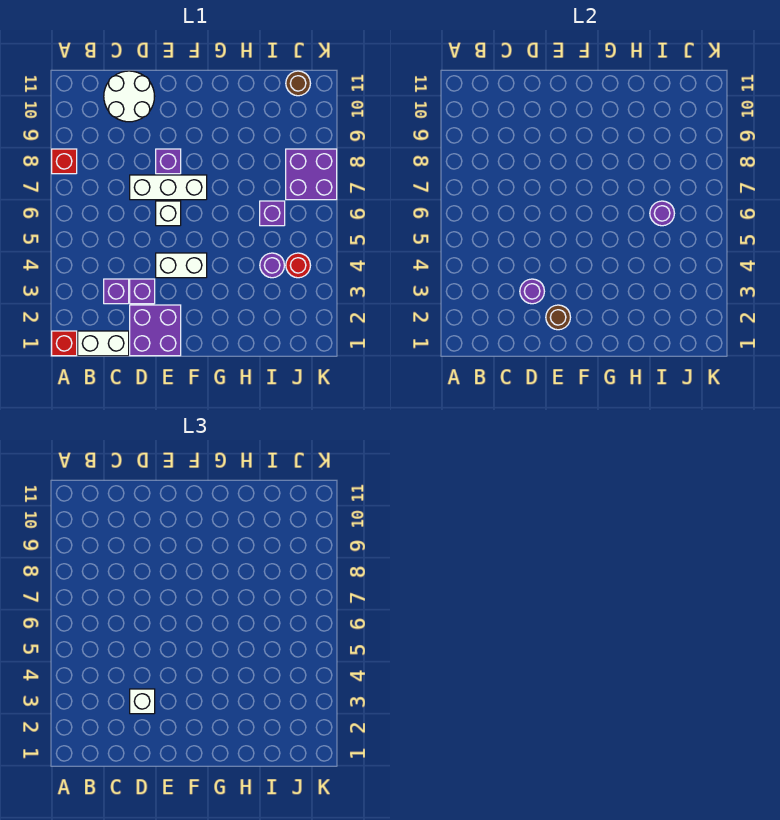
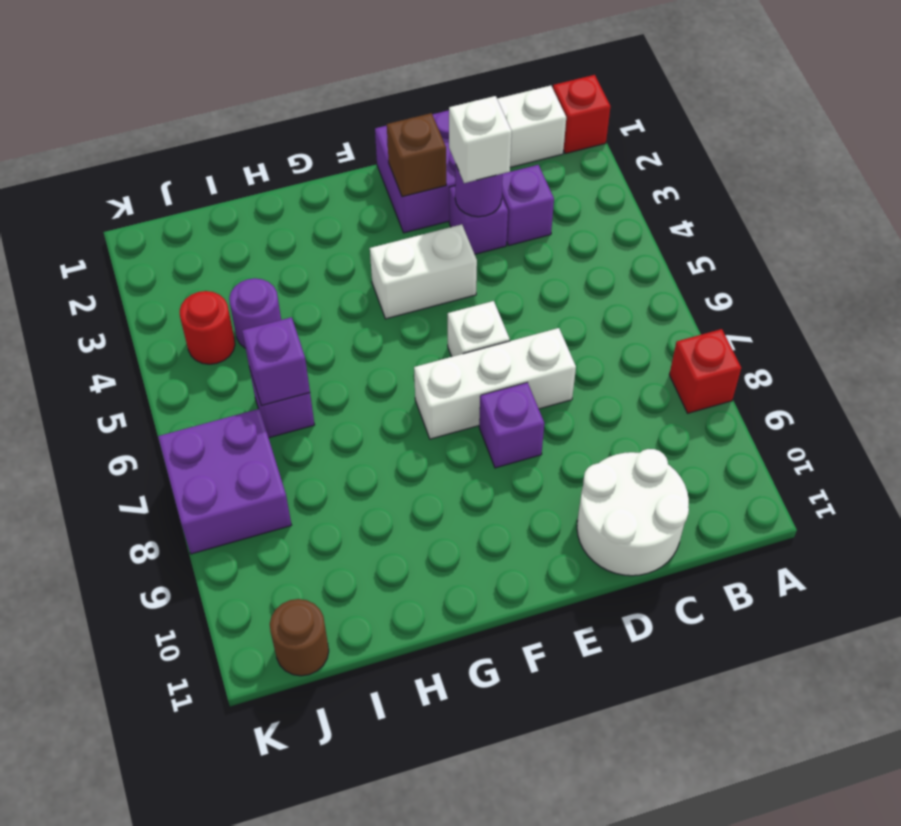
brown 1x1 round brick [546,305,570,330] -> brown 1x1 brick [387,113,446,197]
purple 1x1 round brick [650,201,674,226] -> purple 1x1 brick [242,317,310,406]

